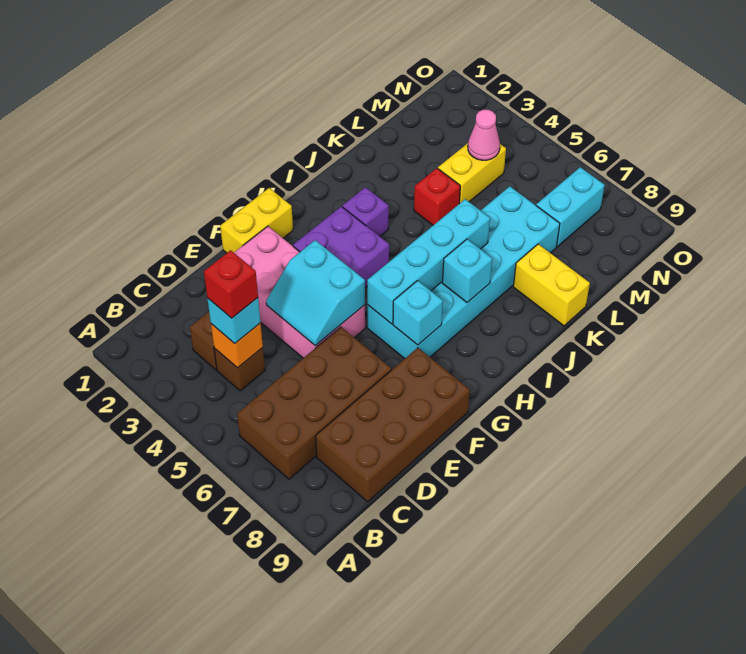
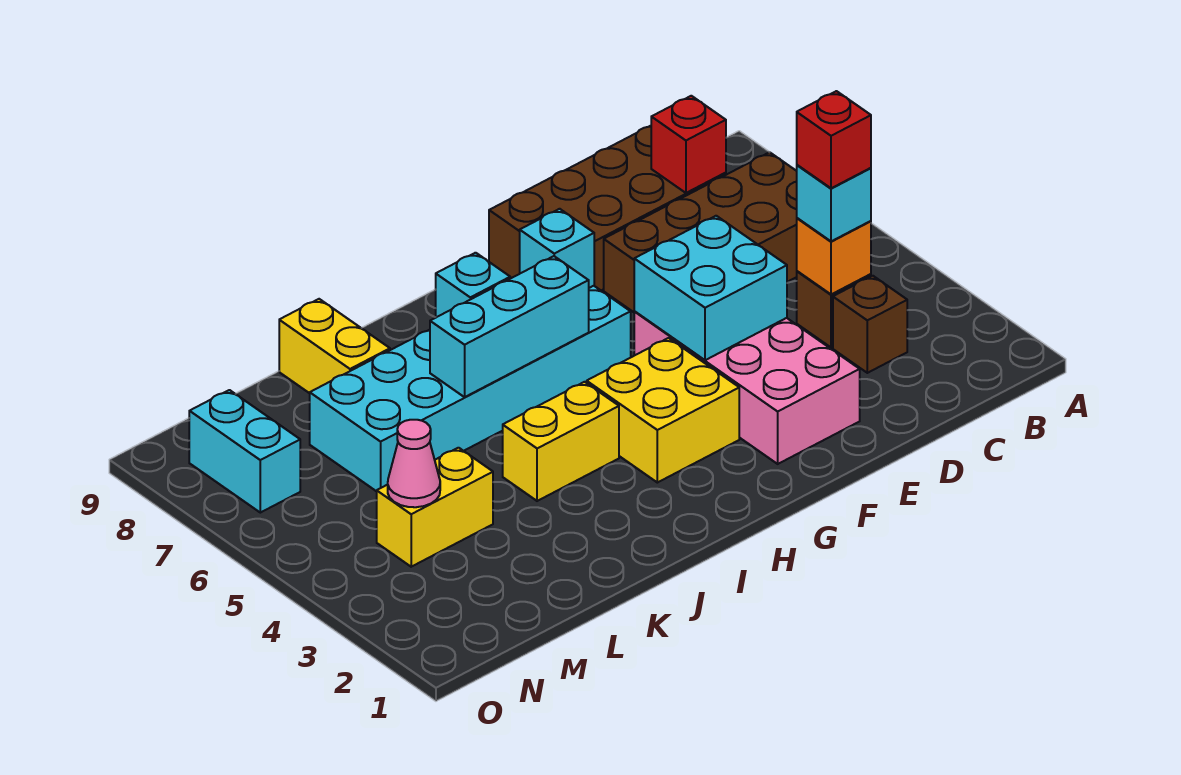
cyan 2x2 slope [266,240,365,346] -> cyan 2x2 brick [634,216,787,360]
yellow 1x2 brick [220,188,293,253] -> yellow 1x2 brick moved to [503,382,619,501]
purple 2x2 brick [293,206,389,288] -> yellow 2x2 brick [587,338,739,483]
cyan 1x4 brick [367,199,490,324] -> cyan 1x3 brick [430,256,589,397]
purple 1x1 brick [342,187,389,236] -> none
red 1x1 brick [414,168,460,225] -> red 1x1 brick moved to [651,96,726,193]
cyan 1x2 brick [536,167,605,247] -> cyan 1x2 brick turned to [189,390,300,513]

